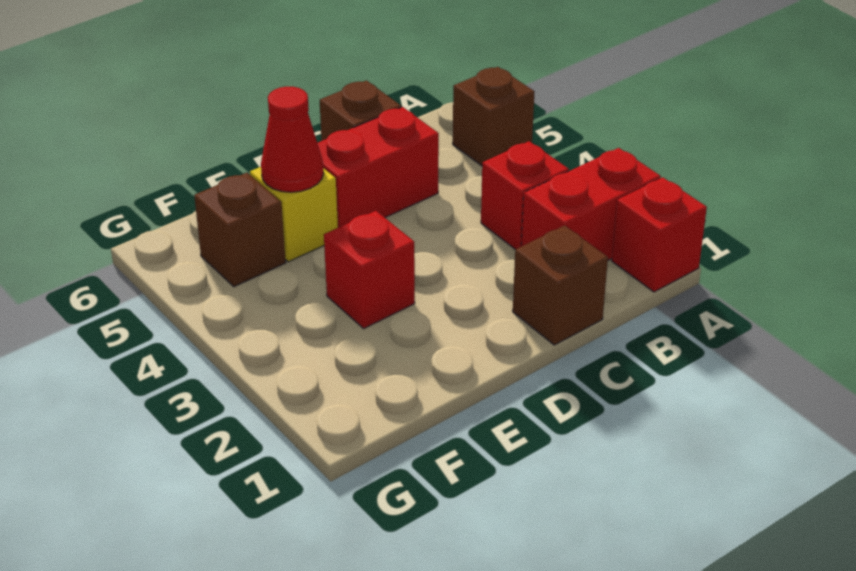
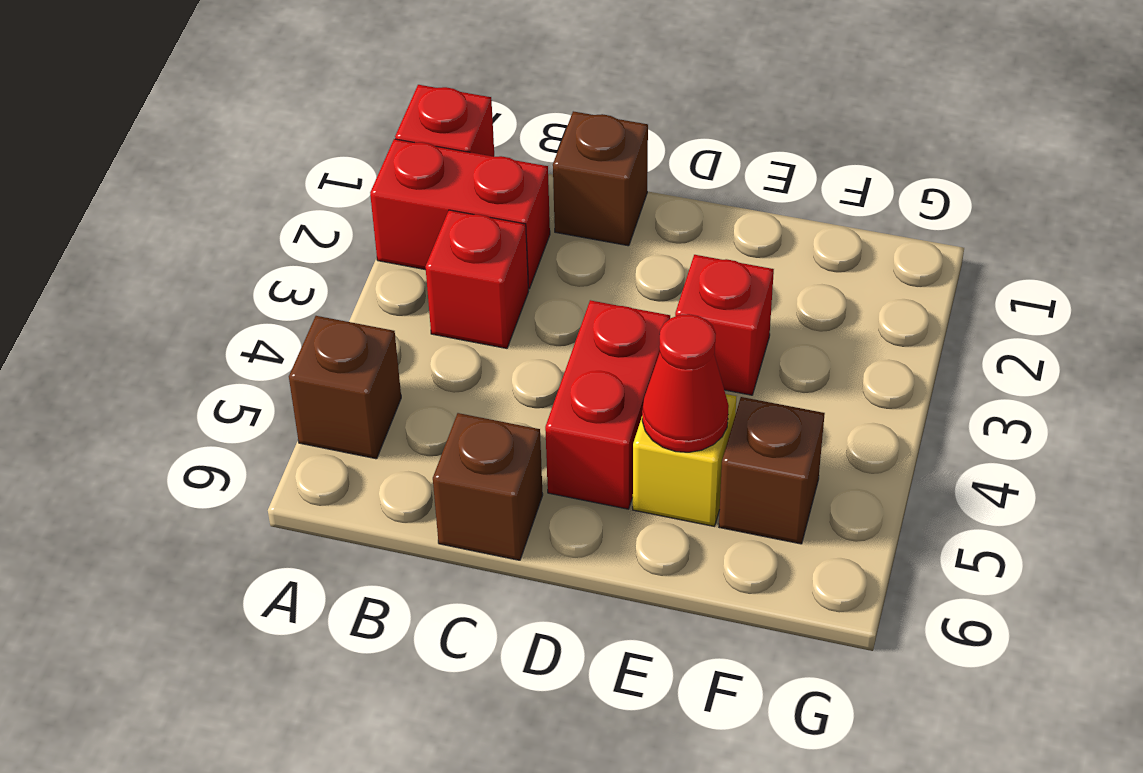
red 1x2 brick [317,107,439,228] -> red 1x2 brick turned to [545,300,670,509]

